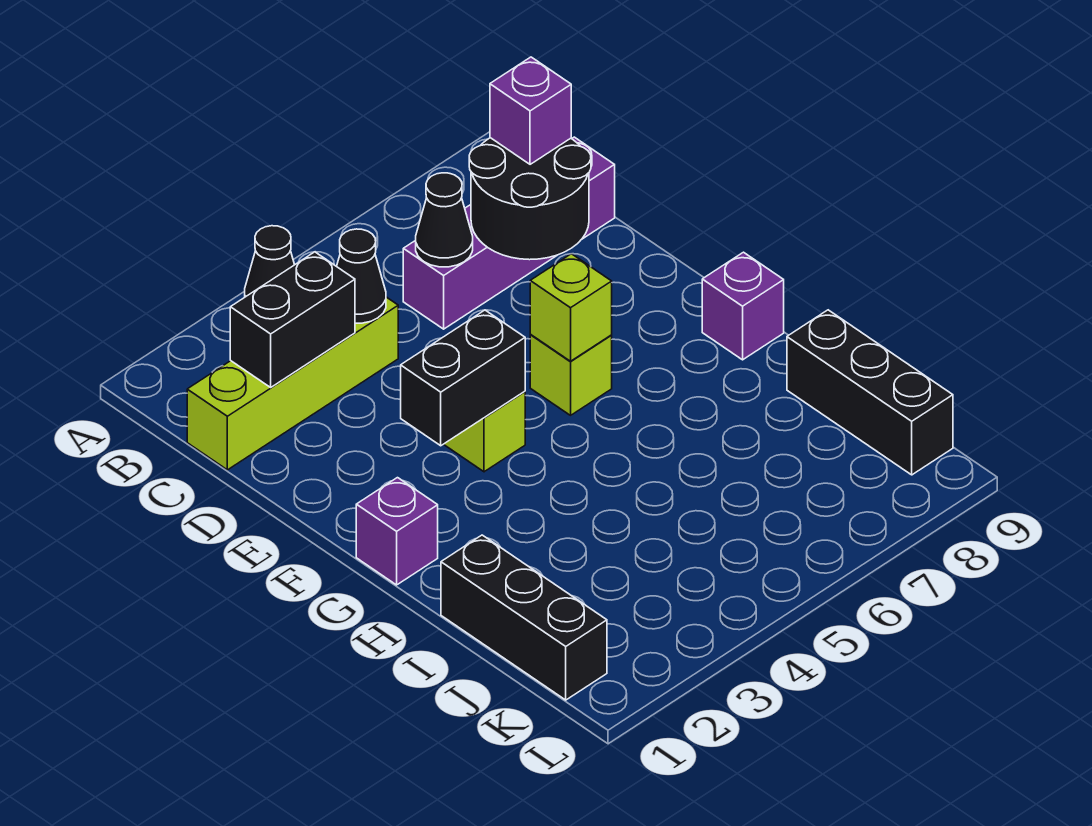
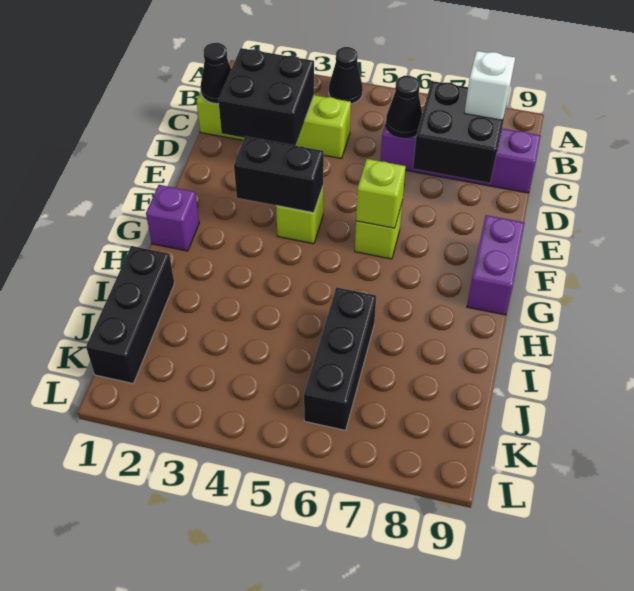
black 1x2 brick [230,252,355,387] -> black 2x2 brick [218,48,314,146]
black 1x1 cone [337,229,386,323] -> black 1x1 cone moved to [200,43,231,104]
black 2x2 round brick [469,138,591,260] -> black 2x2 brick [413,81,507,183]
purple 1x1 brick [490,57,571,164] -> white 1x1 brick [464,51,515,120]
purple 1x1 brick [702,252,784,360] -> purple 1x2 brick [467,215,525,315]
black 1x3 brick [787,310,953,475] -> black 1x3 brick moved to [304,287,376,430]

